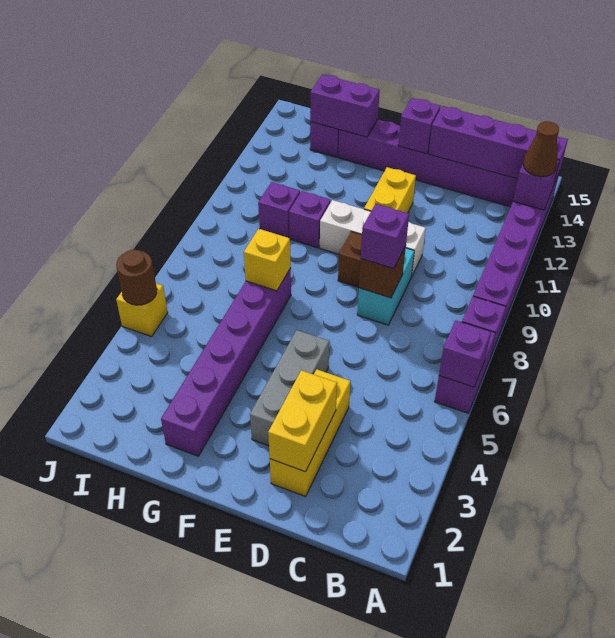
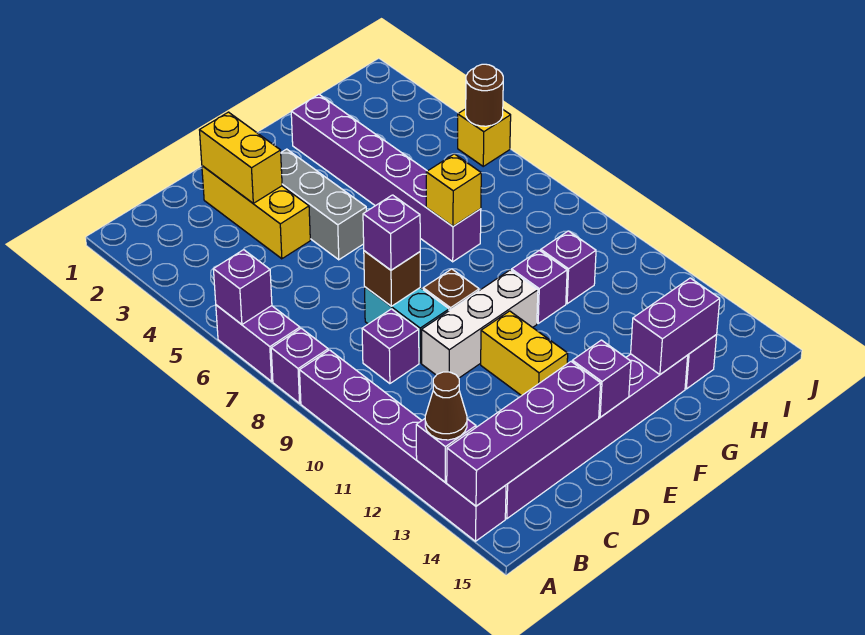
none -> purple 1x1 brick [362,309,419,384]

